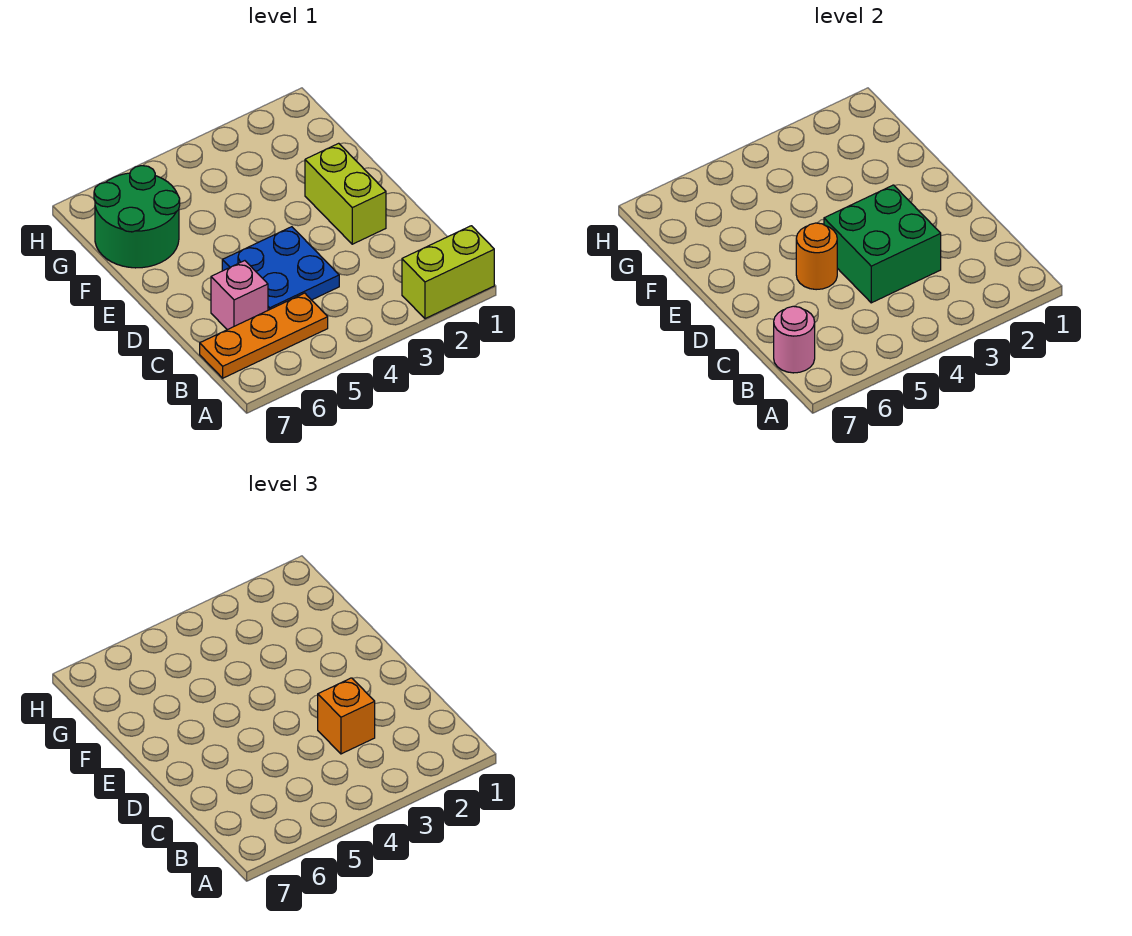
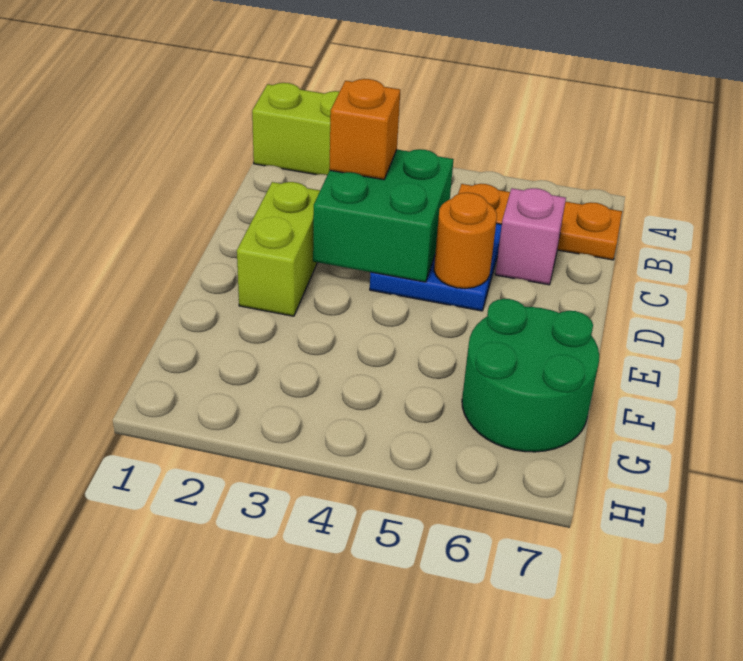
pink 1x1 round brick [774,306,815,373] -> none

